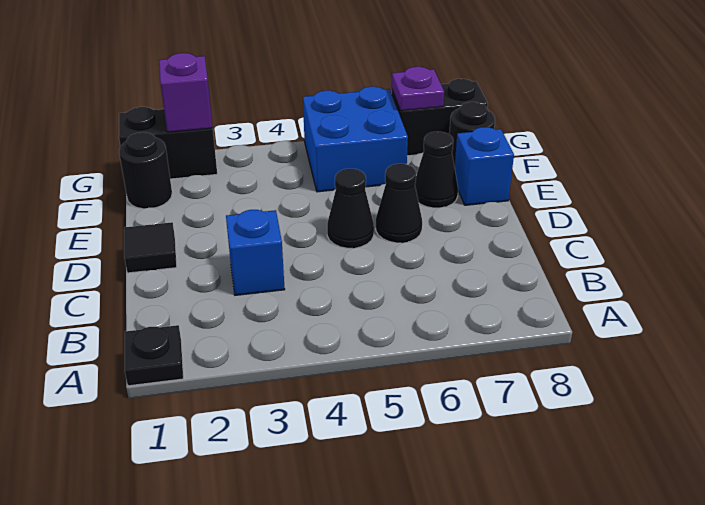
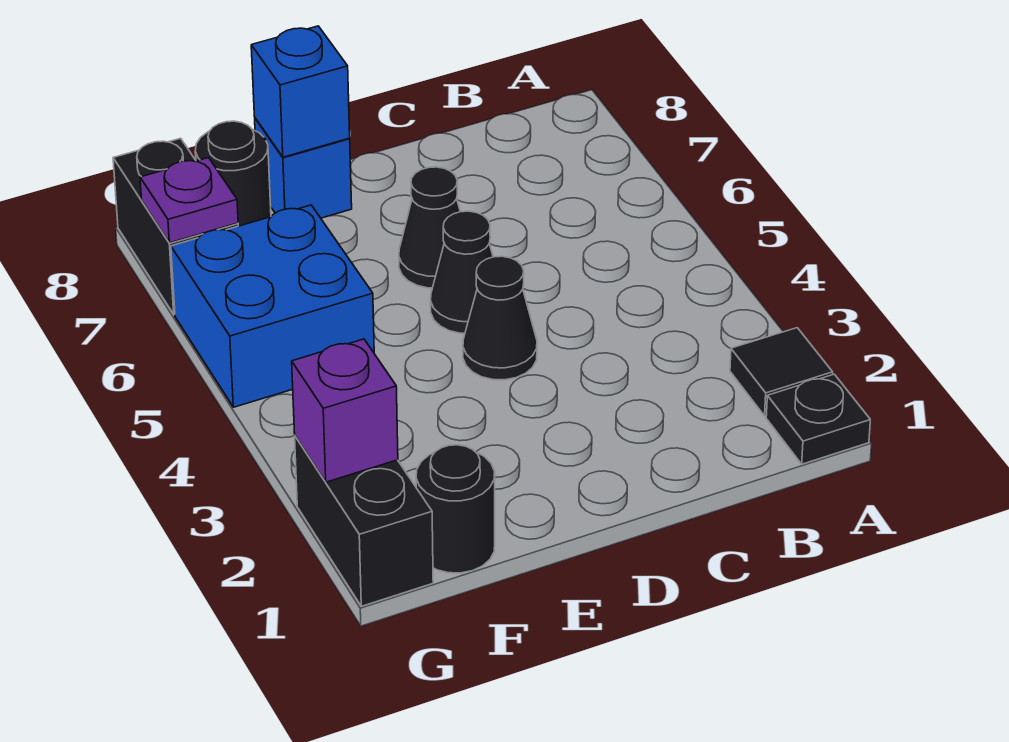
blue 1x1 brick [226,210,285,295] -> blue 1x1 brick moved to [251,26,350,157]
black 1x1 tile [124,222,177,273] -> black 1x1 tile moved to [730,328,833,416]
black 1x1 cone [415,132,458,208] -> black 1x1 cone moved to [463,256,537,380]

